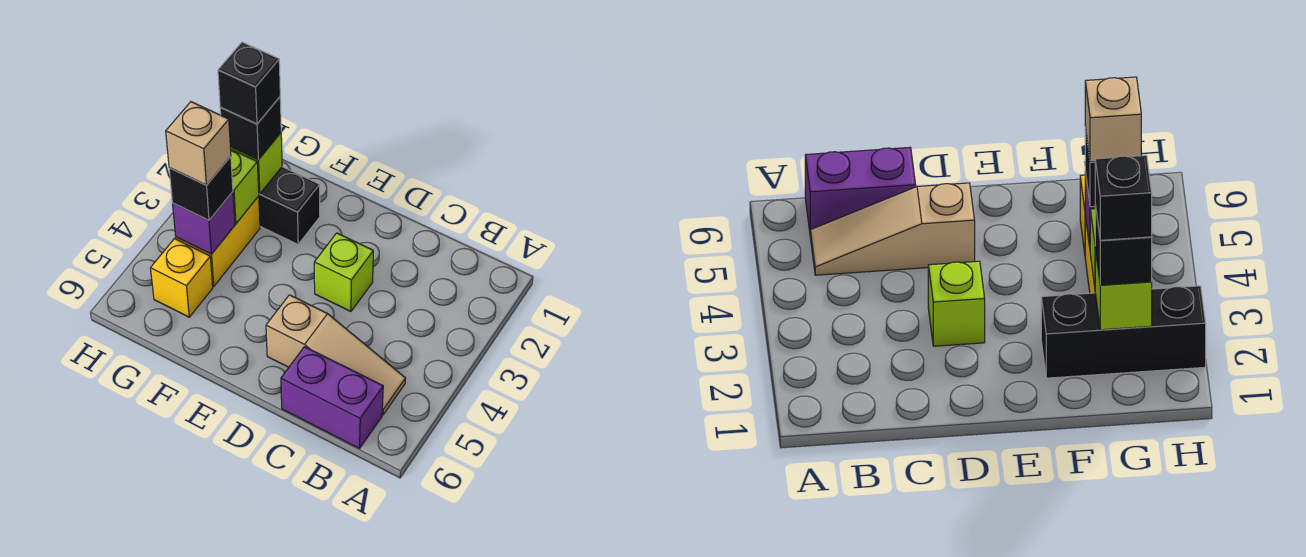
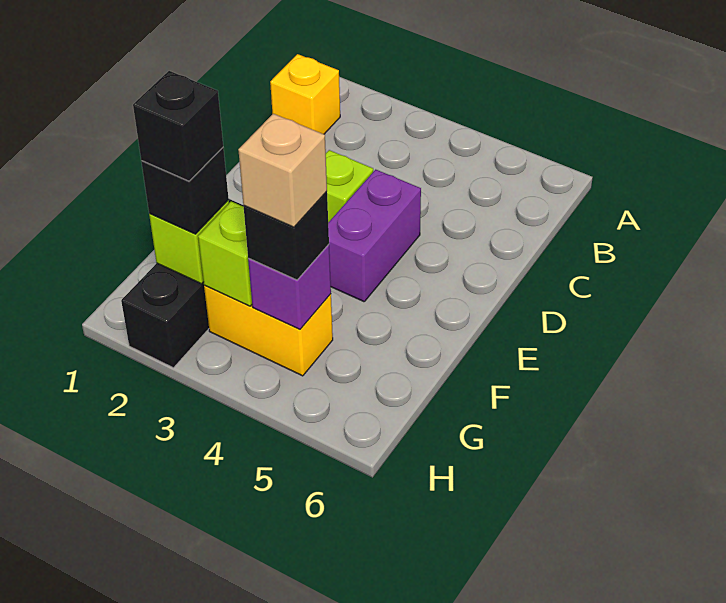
tan 1x3 slope [266,295,406,415] -> none
purple 1x2 brick [281,347,383,449] -> purple 1x2 brick moved to [328,170,421,302]
yellow 1x1 brick [151,239,213,317] -> yellow 1x1 brick moved to [270,54,340,134]

